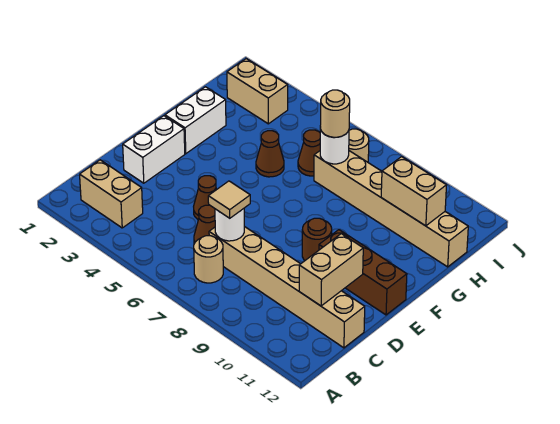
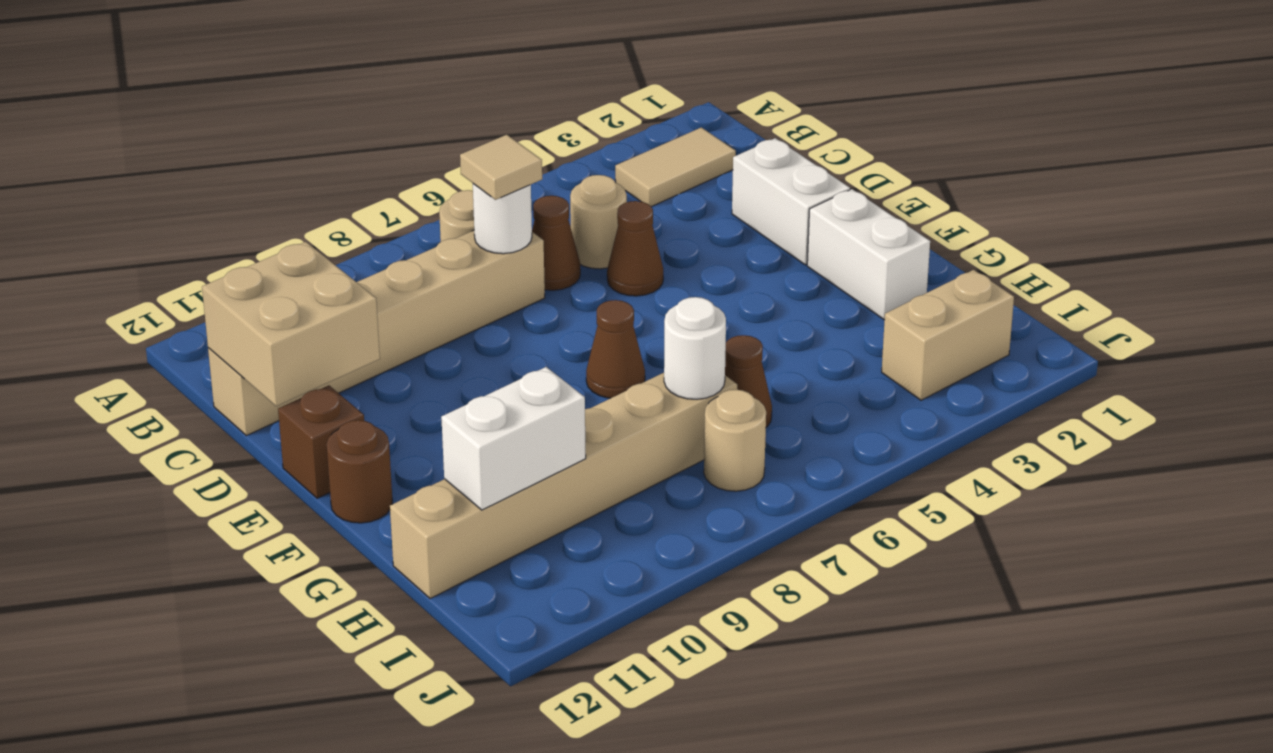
tan 1x2 brick [80,160,143,228] -> tan 1x2 tile [615,127,736,207]
tan 1x2 brick [299,234,363,306] -> tan 2x2 brick [202,242,380,406]
brown 1x1 round brick [302,218,332,261] -> brown 1x1 round brick moved to [327,420,393,523]
brown 1x3 brick [319,230,407,315] -> brown 1x1 brick [278,385,364,498]
brown 1x1 cone [256,131,284,177] -> brown 1x1 cone moved to [586,300,645,398]
tan 1x1 round brick [320,90,350,137] -> tan 1x1 round brick moved to [570,175,627,269]
tan 1x2 brick [381,157,446,226] -> white 1x2 brick [441,367,586,510]

